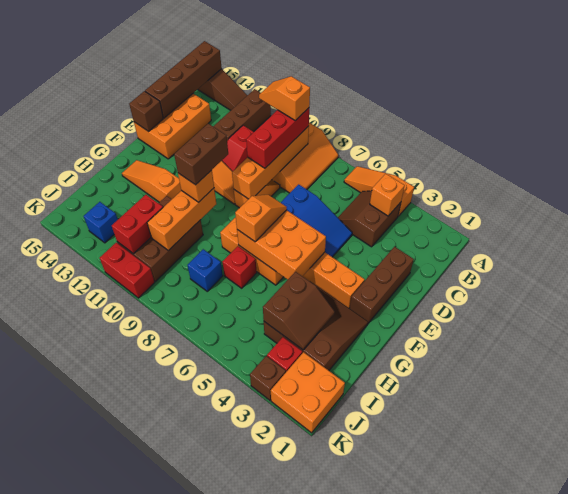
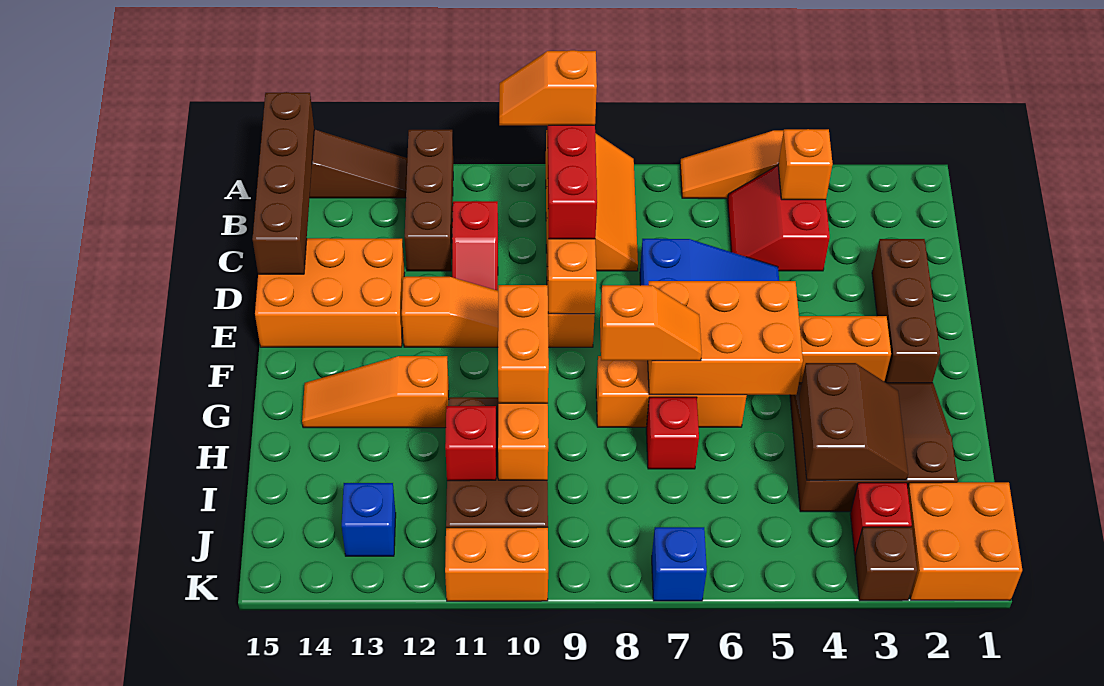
brown 2x2 slope [338,191,401,247] -> red 2x2 slope [728,166,830,271]
orange 2x3 brick [134,94,211,159] -> orange 2x3 brick turned to [255,238,405,347]
brown 1x1 brick [129,91,163,131] -> none
orange 1x2 slope [235,195,287,242] -> orange 1x2 slope turned to [600,285,702,361]
brown 1x2 brick [174,123,228,185] -> none
orange 1x1 brick [178,170,214,202] -> orange 1x2 brick [498,285,549,403]
blue 1x1 brick [188,249,223,291] -> blue 1x1 brick moved to [652,527,707,601]
red 1x2 brick [112,195,163,254] -> red 1x1 brick [445,406,496,481]
red 1x2 brick [100,243,155,298] -> orange 1x2 brick [445,527,548,601]

